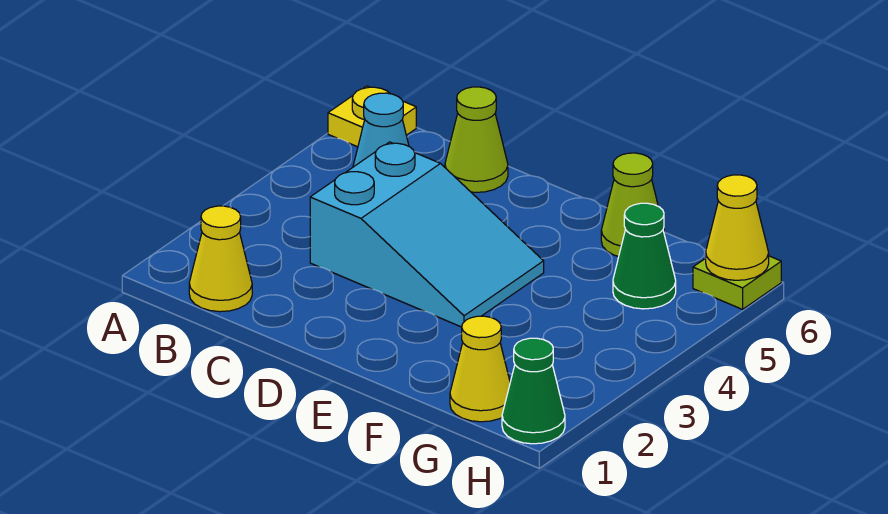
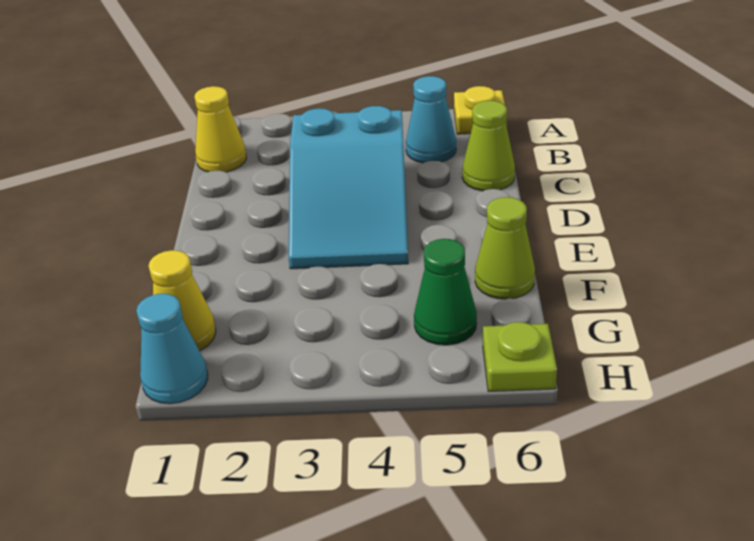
green 1x1 cone [502,338,565,444] -> cyan 1x1 cone [136,294,208,404]
yellow 1x1 cone [706,175,769,280] -> none

